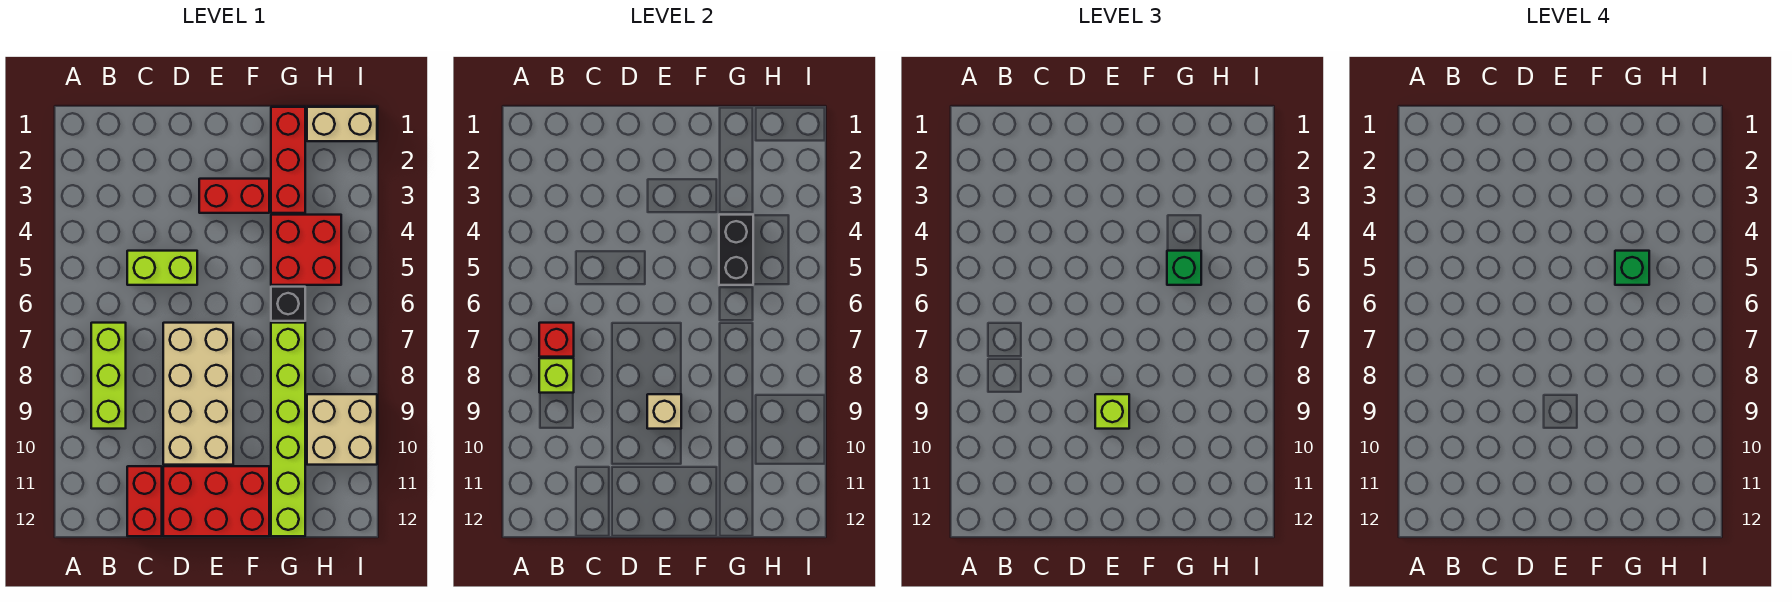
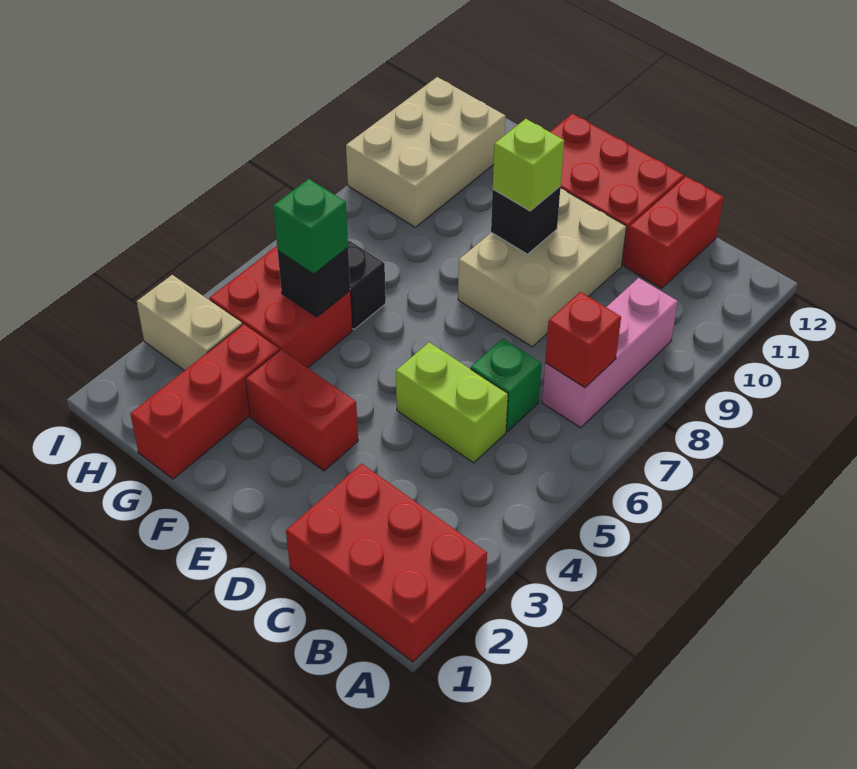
none -> red 2x3 brick [286,464,487,662]
lime 1x3 brick [91,323,126,429] -> pink 1x3 brick [542,278,678,428]
lime 1x1 brick [539,358,574,393] -> none
tan 2x4 brick [163,323,233,465] -> tan 2x3 brick [458,188,626,347]
tan 1x1 brick [647,394,681,429] -> black 1x1 brick [491,186,561,254]
black 1x2 brick [719,215,753,285] -> black 1x1 brick [278,248,350,317]
green 1x1 brick [1615,251,1649,285] -> green 1x1 brick moved to [471,339,542,431]
lime 1x6 brick [271,323,305,536] -> none
tan 1x2 brick [307,107,377,141] -> tan 1x2 brick moved to [137,275,242,371]
tan 2x2 brick [307,394,377,465] -> tan 2x3 brick [346,77,505,227]

